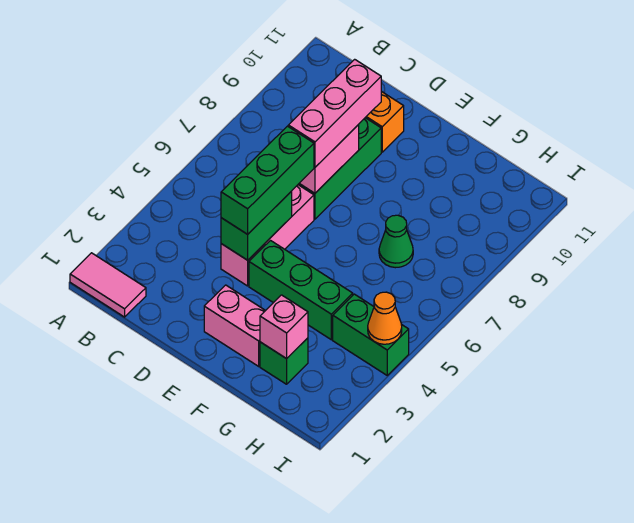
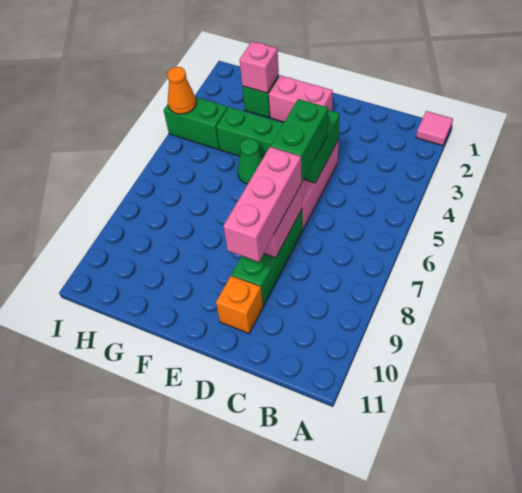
pink 1x2 tile [70,253,146,317] -> pink 1x1 tile [416,111,453,146]
green 1x3 brick [221,126,314,234] -> green 1x2 brick [271,99,328,181]
green 1x1 cone [379,215,413,268] -> green 1x1 cone moved to [238,139,262,184]

